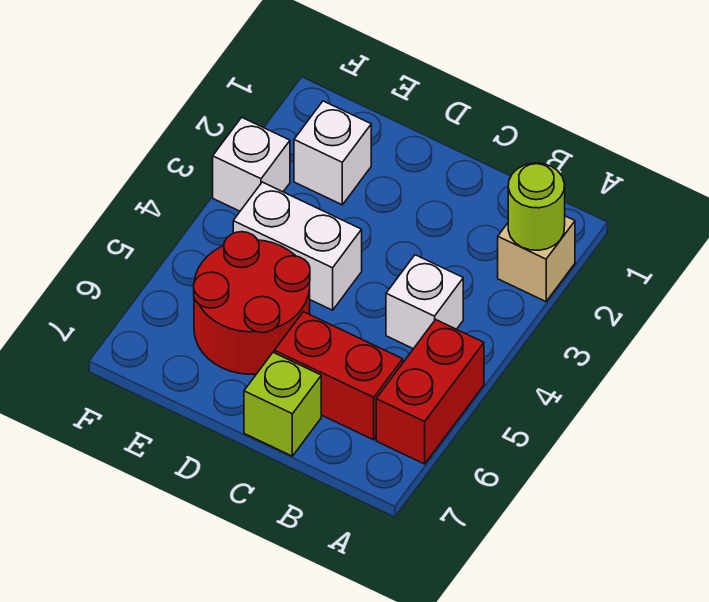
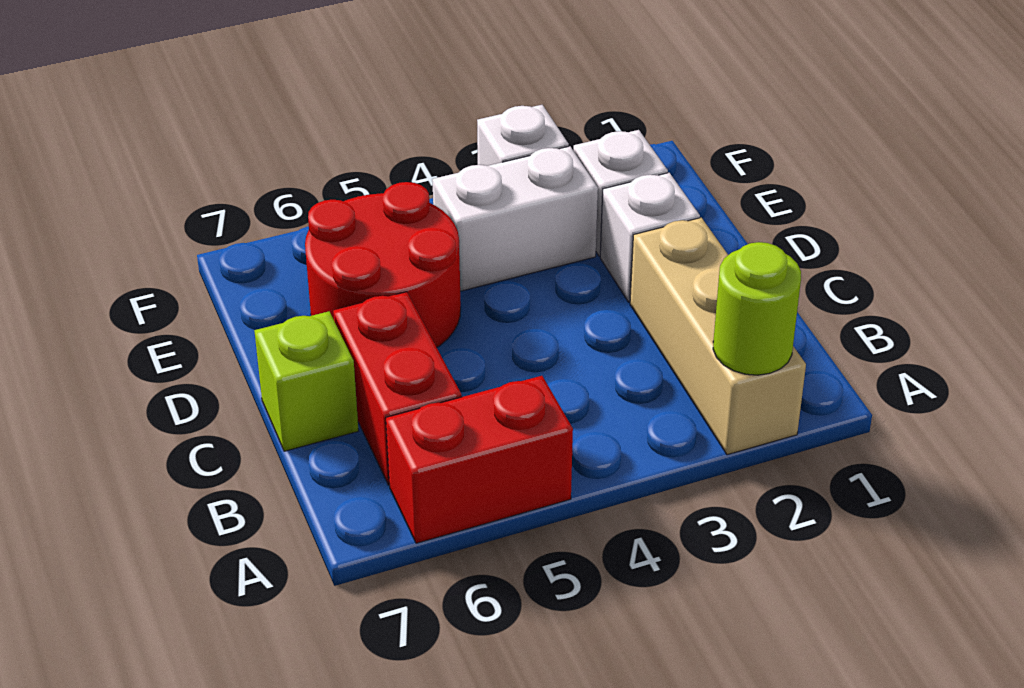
tan 1x1 brick [498,216,575,302] -> tan 1x3 brick [630,218,806,455]
white 1x1 brick [386,255,463,349] -> white 1x1 brick moved to [600,173,700,302]
white 1x2 brick [233,182,362,310] -> white 1x2 brick turned to [432,146,598,291]

